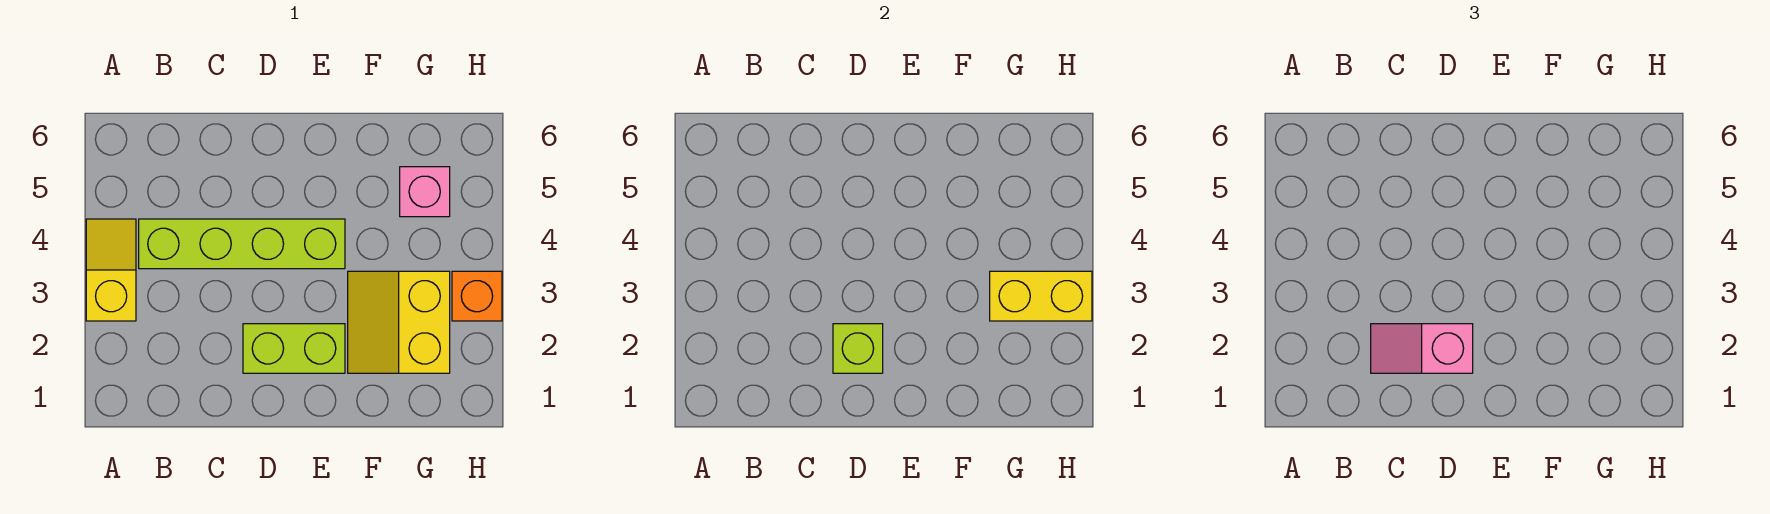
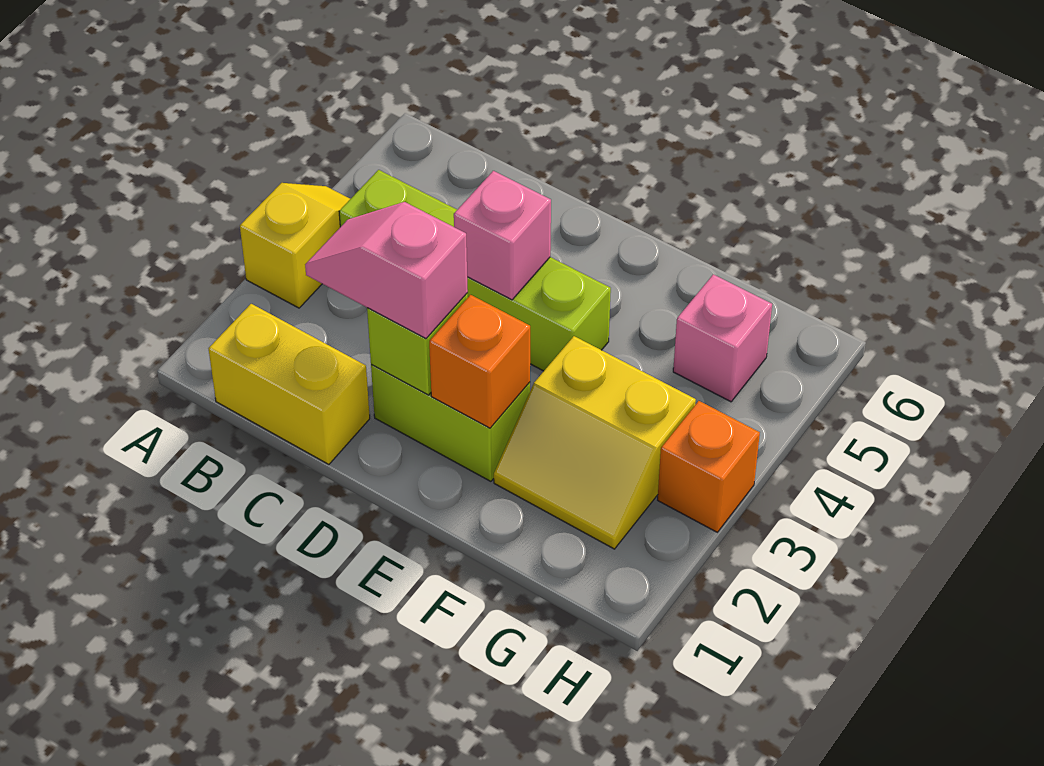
none -> pink 1x1 brick [454,171,551,300]
none -> orange 1x1 brick [429,295,530,428]
yellow 2x2 slope [348,271,450,373] -> yellow 2x2 slope turned to [494,336,696,549]
yellow 1x2 brick [990,271,1092,321] -> yellow 1x2 brick moved to [209,304,370,464]

